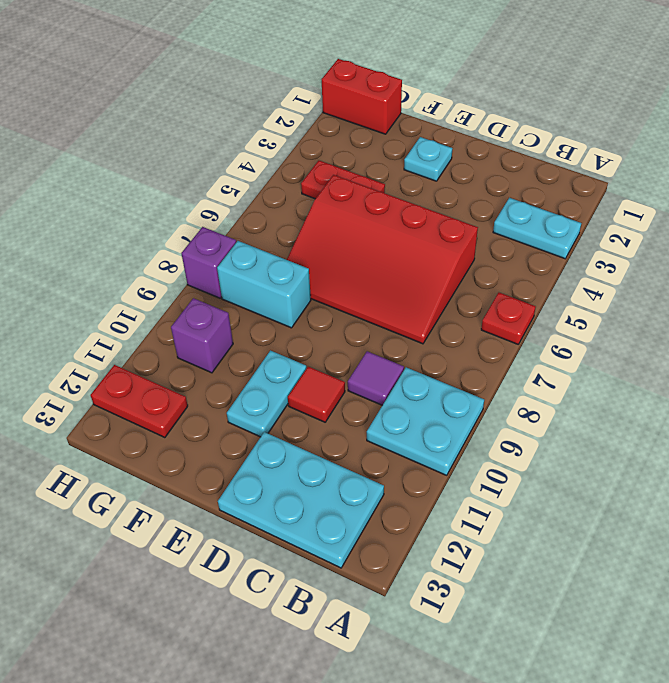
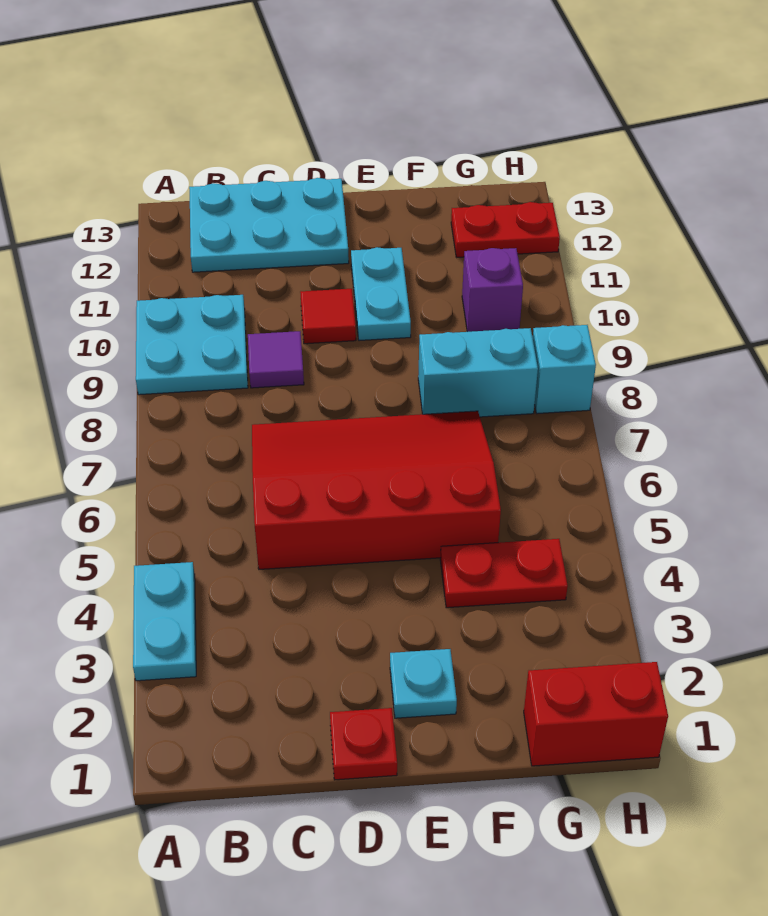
cyan 1x2 plate [493,198,581,259] -> cyan 1x2 plate turned to [133,562,196,681]
red 1x1 plate [481,293,536,344] -> red 1x1 plate moved to [330,708,397,780]
purple 1x1 brick [181,227,236,298] -> cyan 1x1 brick [533,325,596,414]

